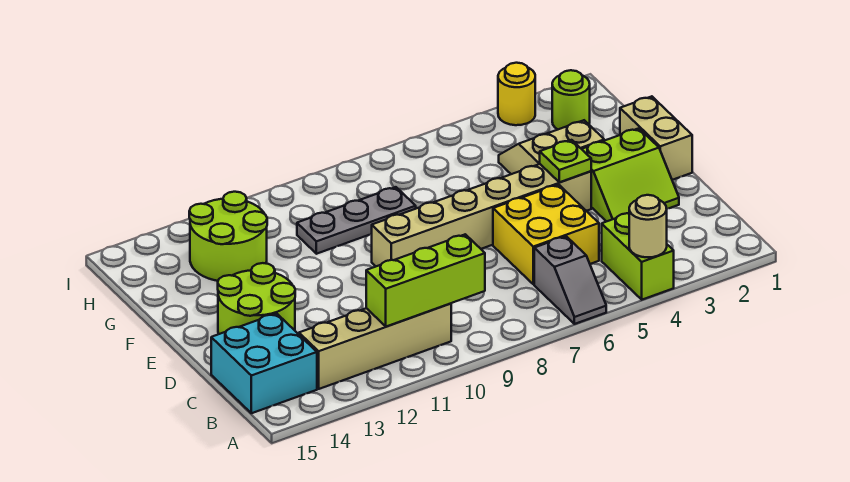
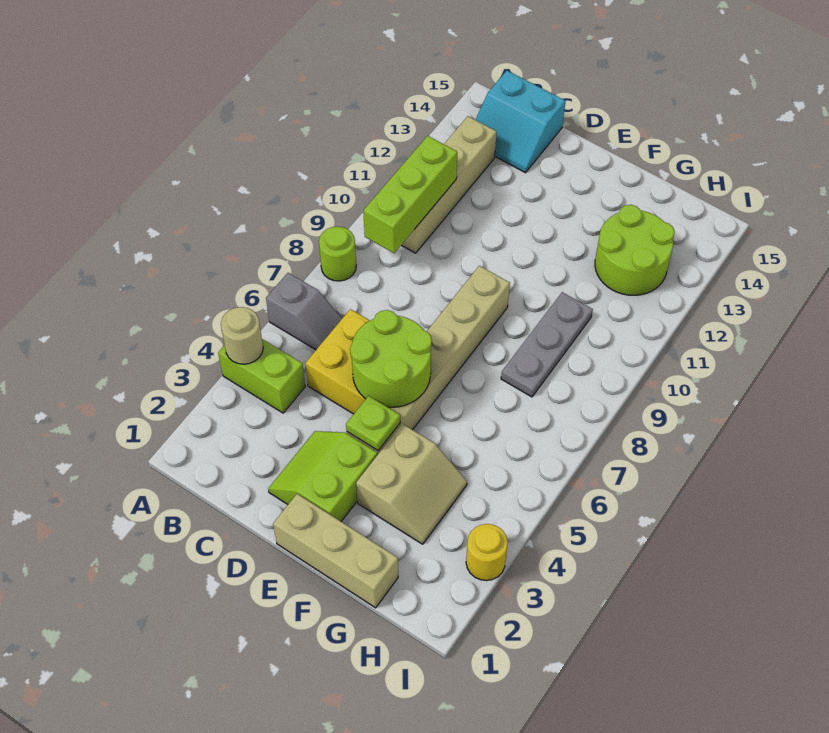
grey 1x2 slope [534,236,606,324] -> grey 1x2 slope turned to [266,273,342,350]
cyan 2x2 brick [211,313,317,413] -> cyan 2x2 slope [476,71,566,173]
lime 2x2 round brick [218,263,295,334] -> lime 2x2 round brick moved to [350,310,432,407]
tan 1x2 brick [620,96,692,180] -> tan 1x3 brick [273,494,398,608]
lime 1x1 round brick [552,70,590,129] -> lime 1x1 round brick moved to [319,227,356,281]

